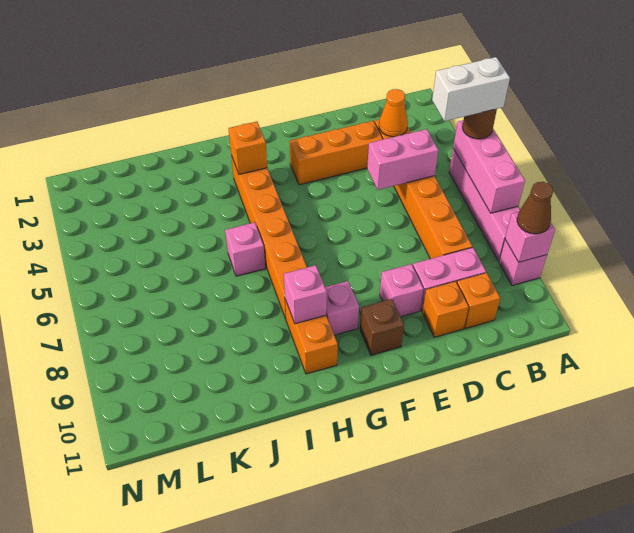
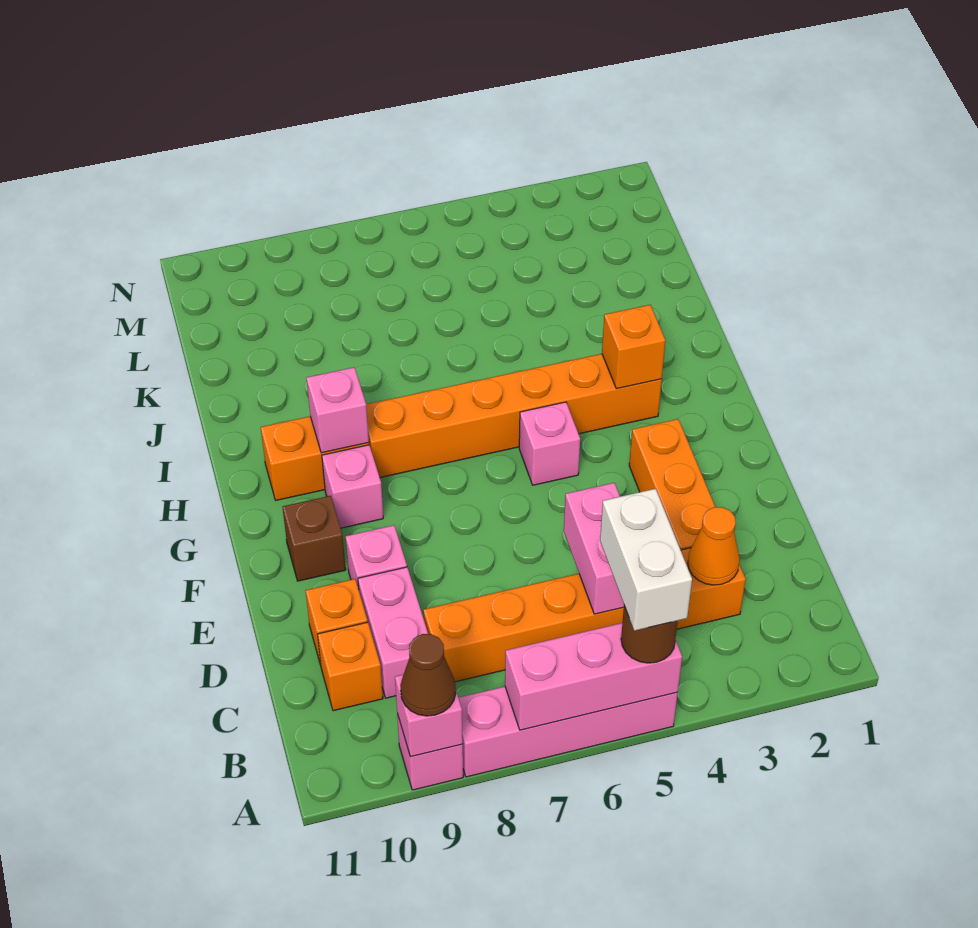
pink 1x1 brick [225,222,265,276] -> pink 1x1 brick moved to [519,402,580,485]

